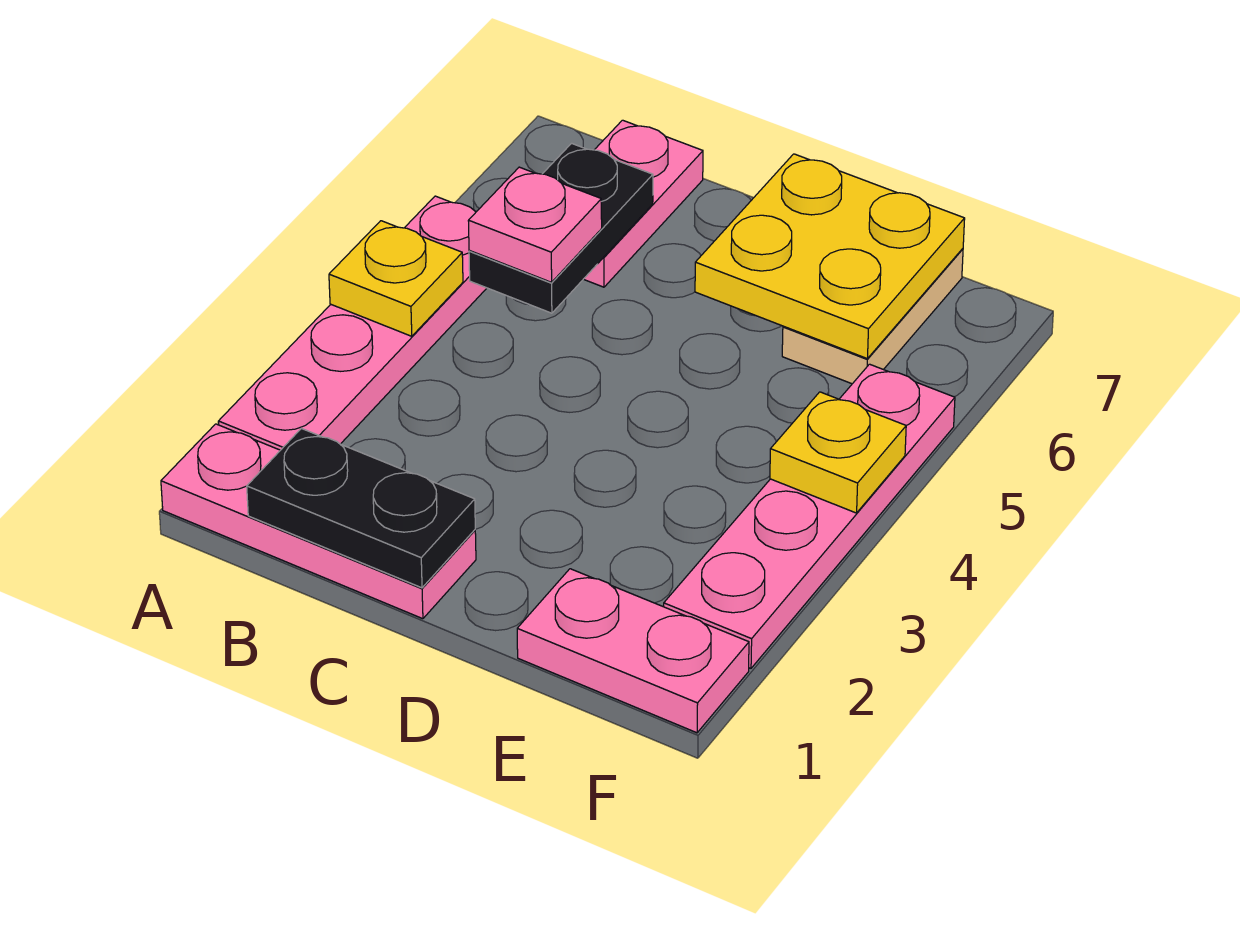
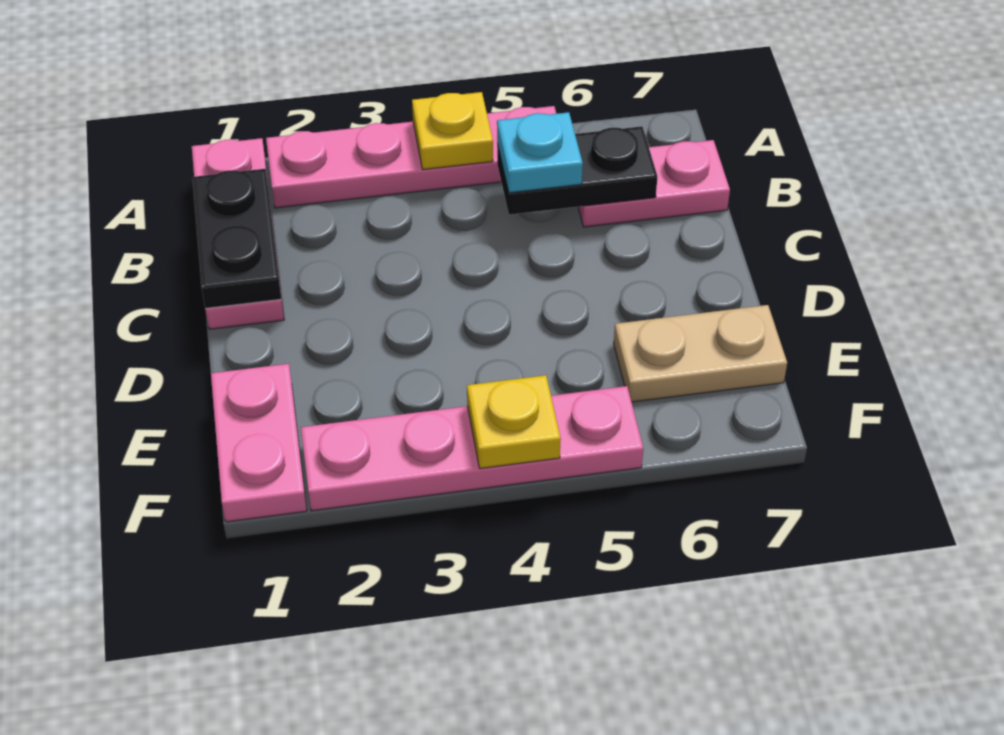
pink 1x1 plate [468,167,602,282] -> cyan 1x1 plate [497,112,583,193]
yellow 2x2 plate [695,154,965,359] -> none

